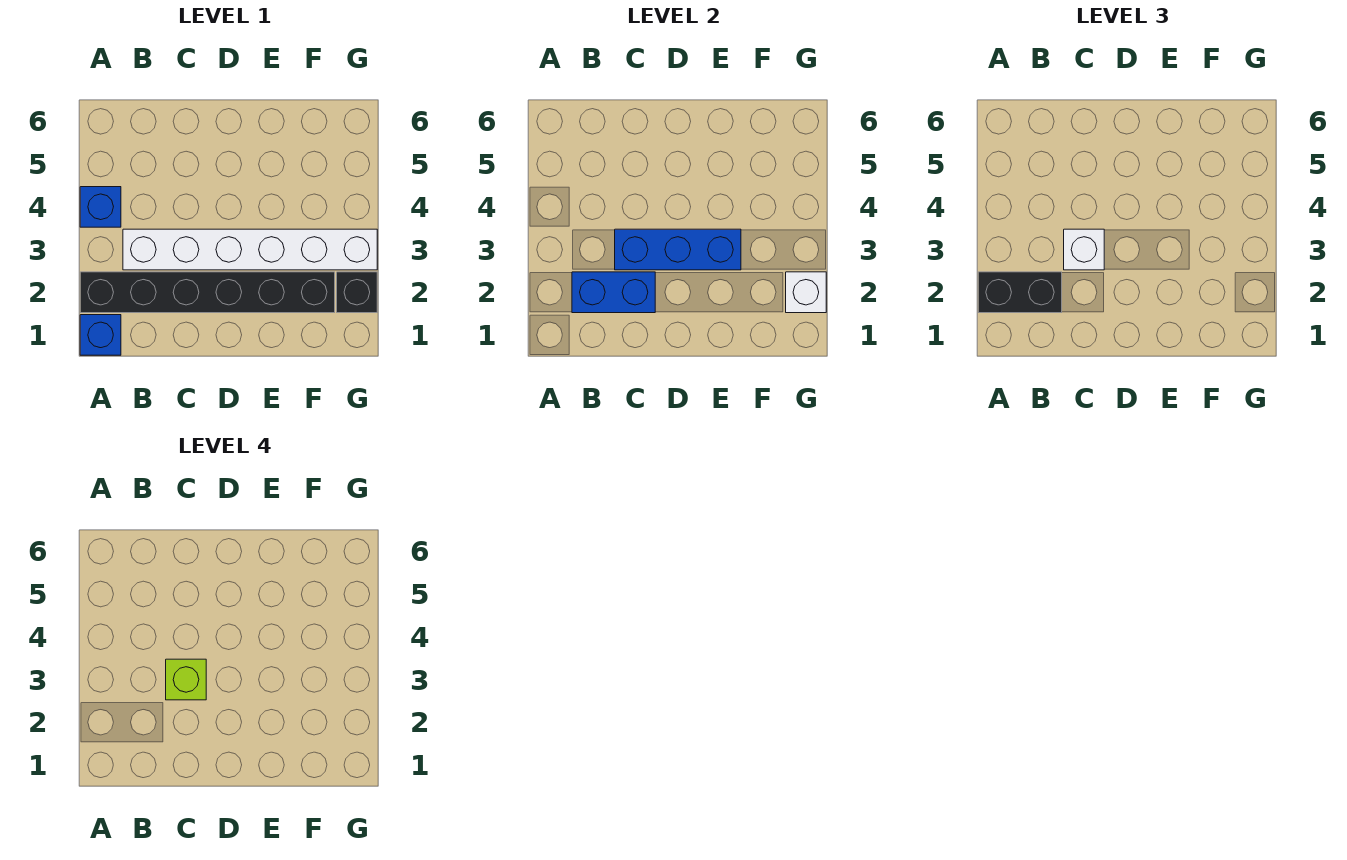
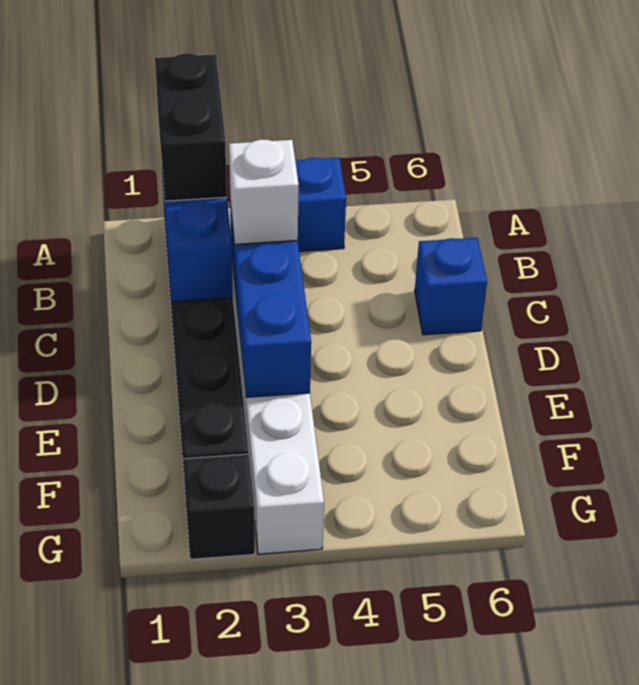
blue 1x1 brick [80,315,121,355] -> blue 1x1 brick moved to [415,238,487,335]
lime 1x1 brick [166,659,206,700] -> none
white 1x1 brick [786,272,826,313] -> none

